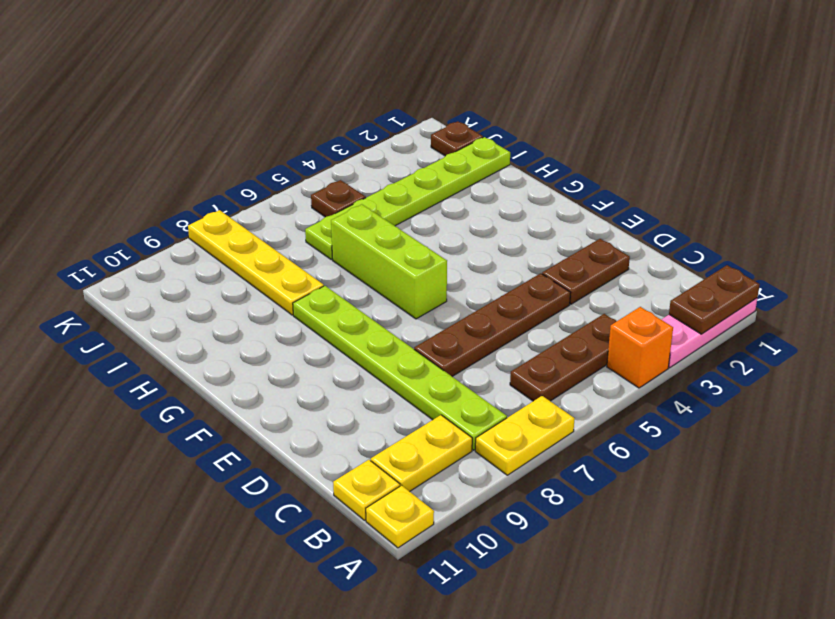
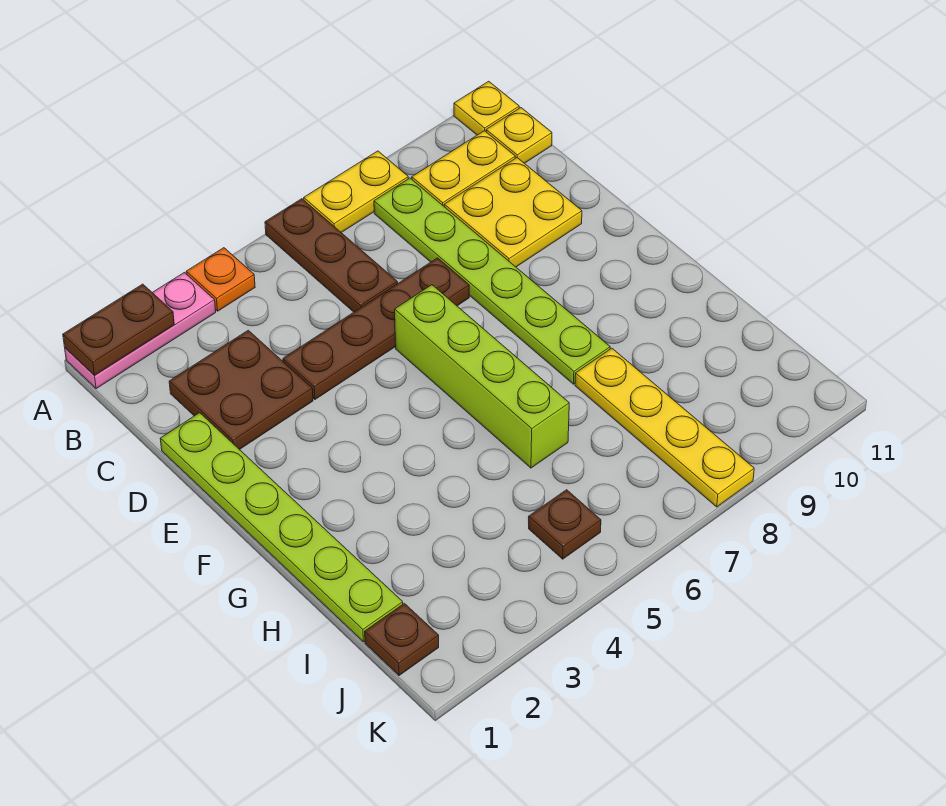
orange 1x1 brick [607,307,673,388] -> orange 1x1 plate [186,248,255,311]
brown 1x3 plate [510,314,617,401] -> brown 1x3 plate turned to [265,199,398,312]
none -> yellow 2x2 plate [444,158,582,267]
brown 1x2 plate [542,239,630,304] -> brown 2x2 plate [169,330,313,450]
lime 1x3 brick [331,204,447,319] -> lime 1x4 brick [395,285,569,468]
lime 1x6 plate [305,137,510,260] -> lime 1x6 plate turned to [160,413,403,642]

